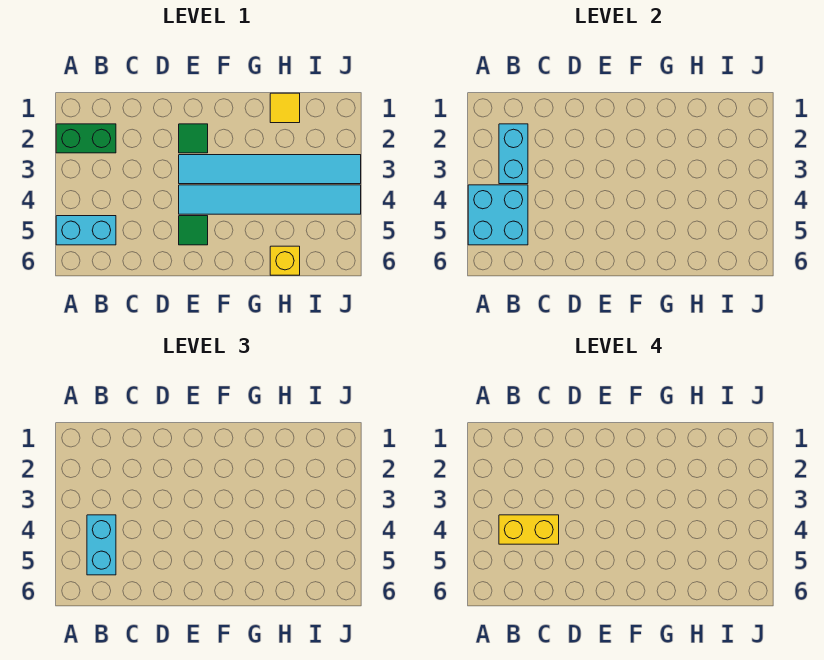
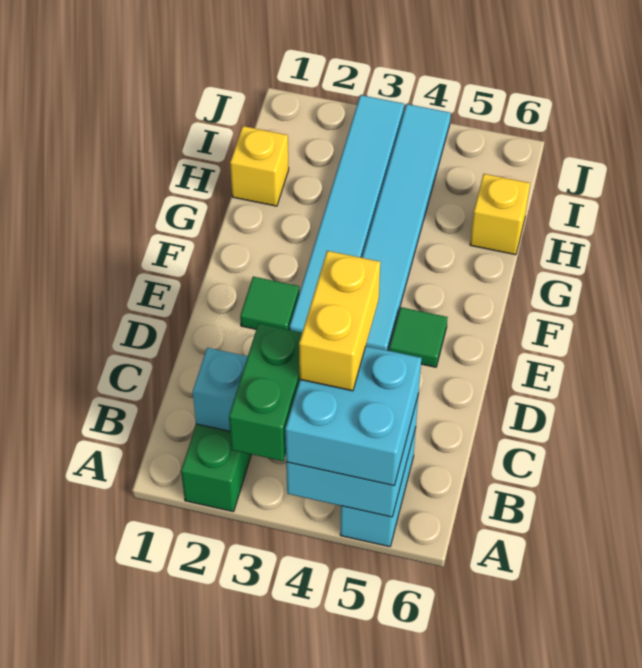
none -> green 1x2 brick [229,323,302,461]
cyan 1x2 brick [87,515,116,575] -> cyan 2x2 brick [285,346,421,486]
yellow 1x1 tile [270,93,300,123] -> yellow 1x1 brick [230,126,289,206]

